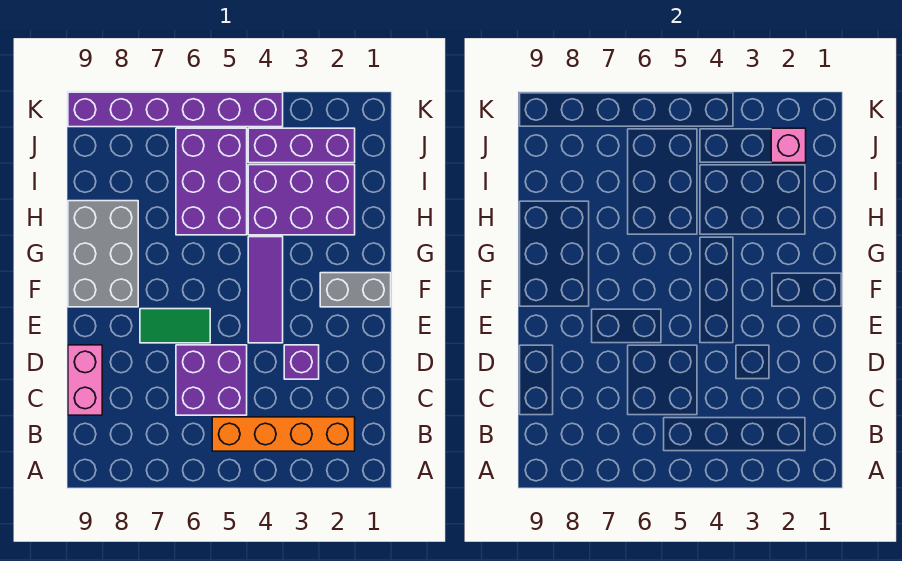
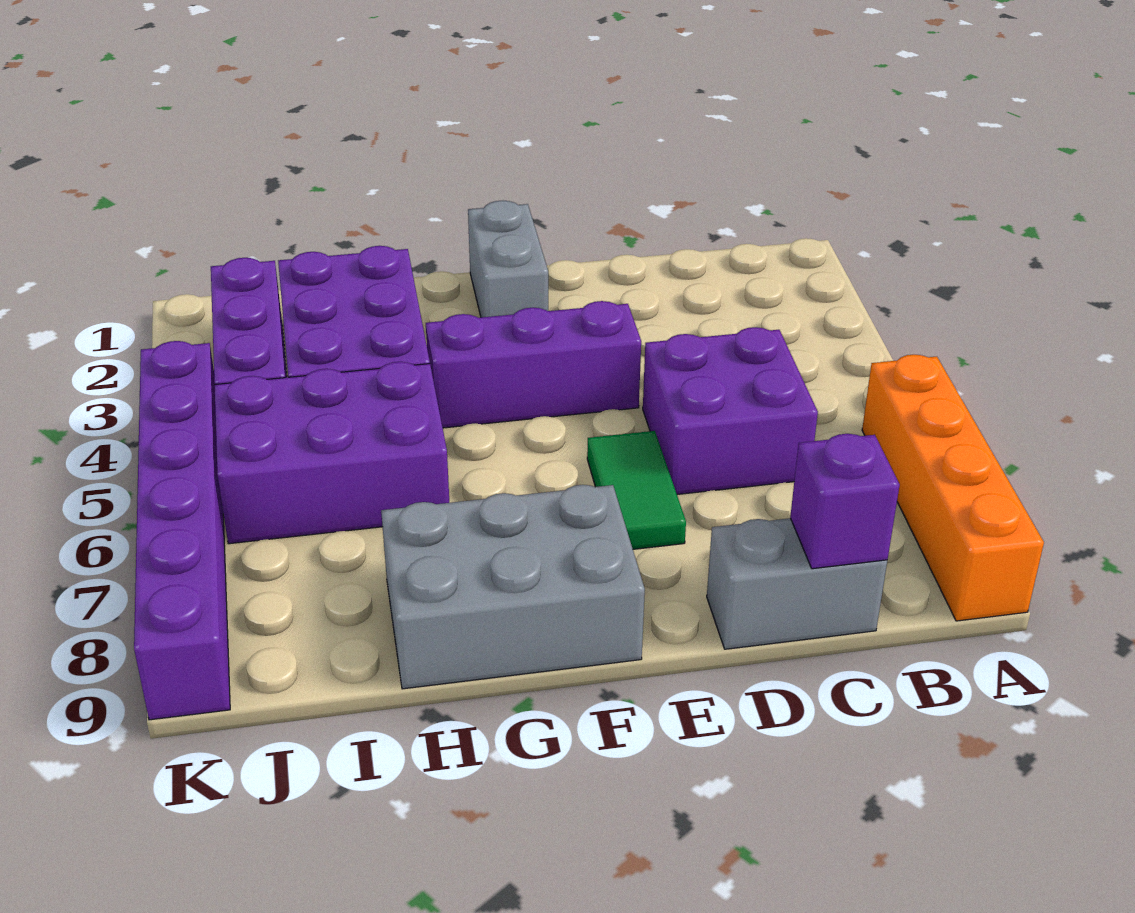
orange 1x4 brick [212,417,355,451] -> orange 1x4 brick moved to [862,355,1044,621]
pink 1x2 brick [68,345,102,415] -> grey 1x2 brick [707,518,887,649]
purple 1x1 brick [284,345,319,379] -> purple 1x1 brick moved to [790,434,900,569]
purple 1x3 tile [248,237,283,343] -> purple 1x3 brick [426,301,641,428]
pink 1x1 brick [771,128,806,163] -> none

